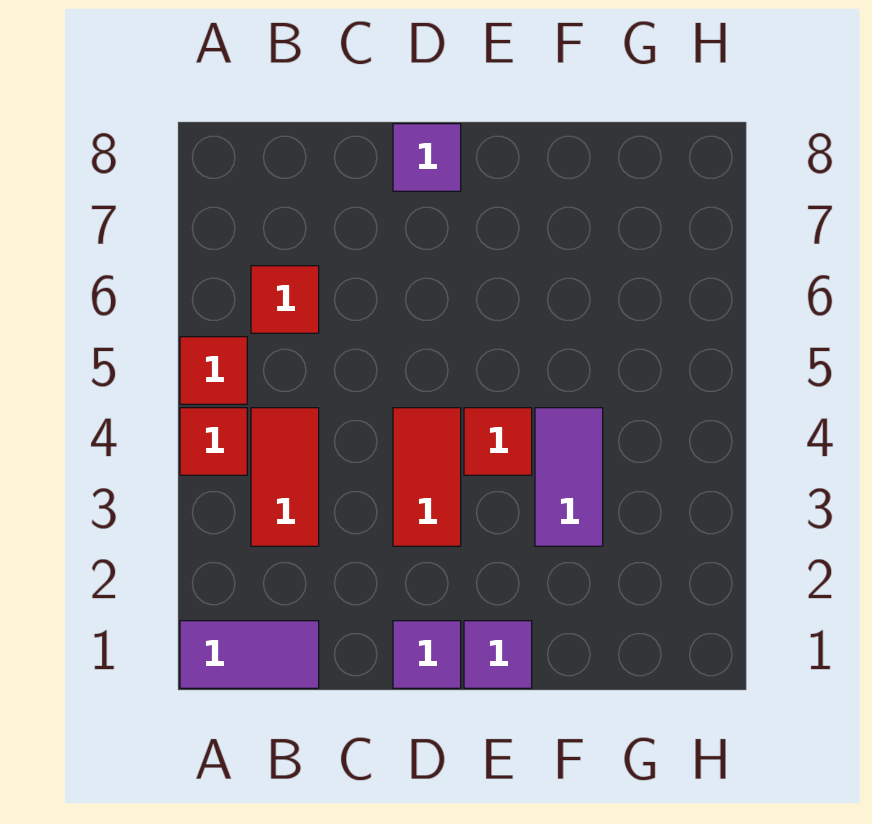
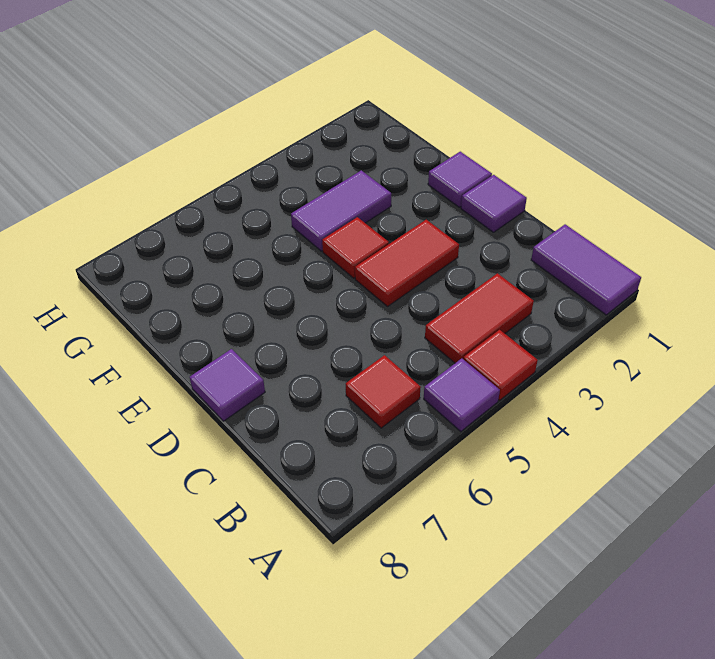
red 1x1 tile [180,337,247,404] -> purple 1x1 tile [424,358,500,432]

